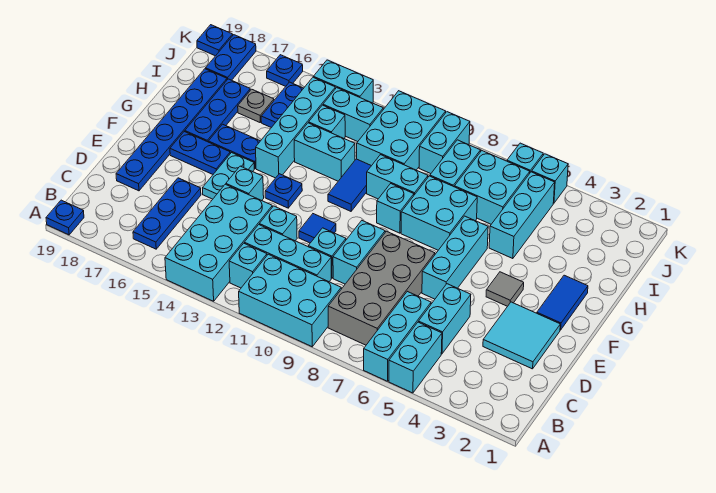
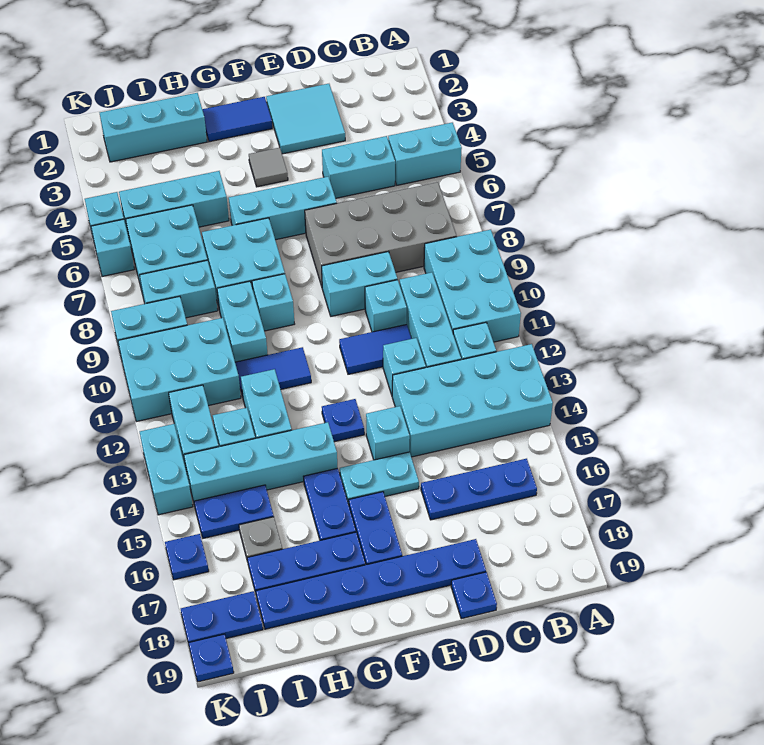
cyan 1x3 brick [364,291,431,381] -> cyan 1x3 brick moved to [100,93,207,162]
blue 1x1 plate [46,200,84,235] -> blue 1x1 plate moved to [451,572,497,619]
blue 1x1 tile [299,214,336,243] -> blue 1x2 tile [339,324,411,374]

